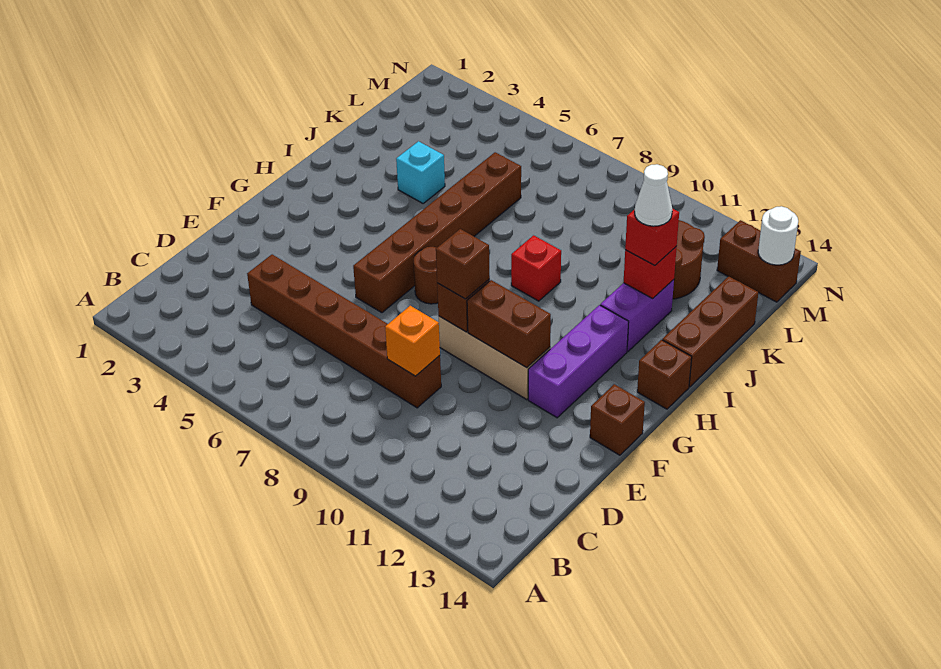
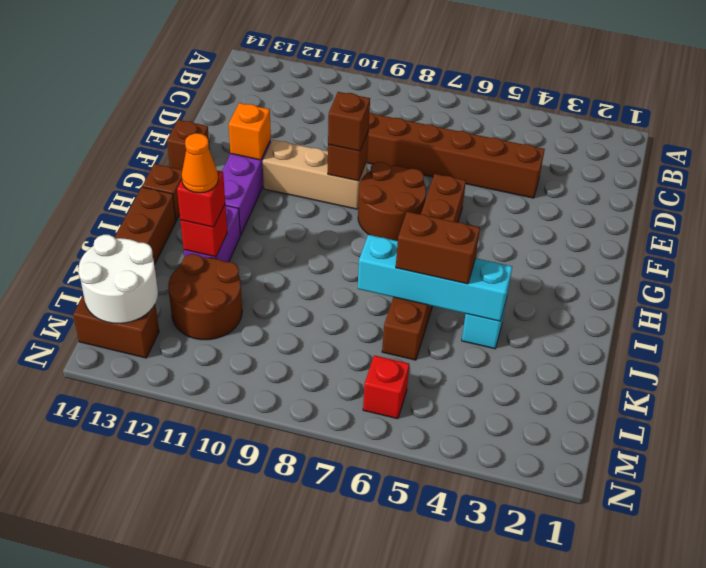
orange 1x1 brick [385,306,440,376] -> orange 1x1 brick moved to [229,103,271,160]
brown 1x2 brick [467,280,551,368] -> brown 1x2 brick moved to [396,212,480,284]
brown 1x1 round brick [413,247,438,304] -> brown 2x2 round brick [358,162,426,241]
red 1x1 brick [511,235,561,301] -> red 1x1 brick moved to [363,355,409,419]
none -> cyan 1x4 brick [358,235,512,321]
white 1x1 cone [635,164,672,226] -> orange 1x1 cone [182,133,218,193]
white 1x1 round brick [758,206,798,265] -> white 2x2 round brick [78,235,158,323]

